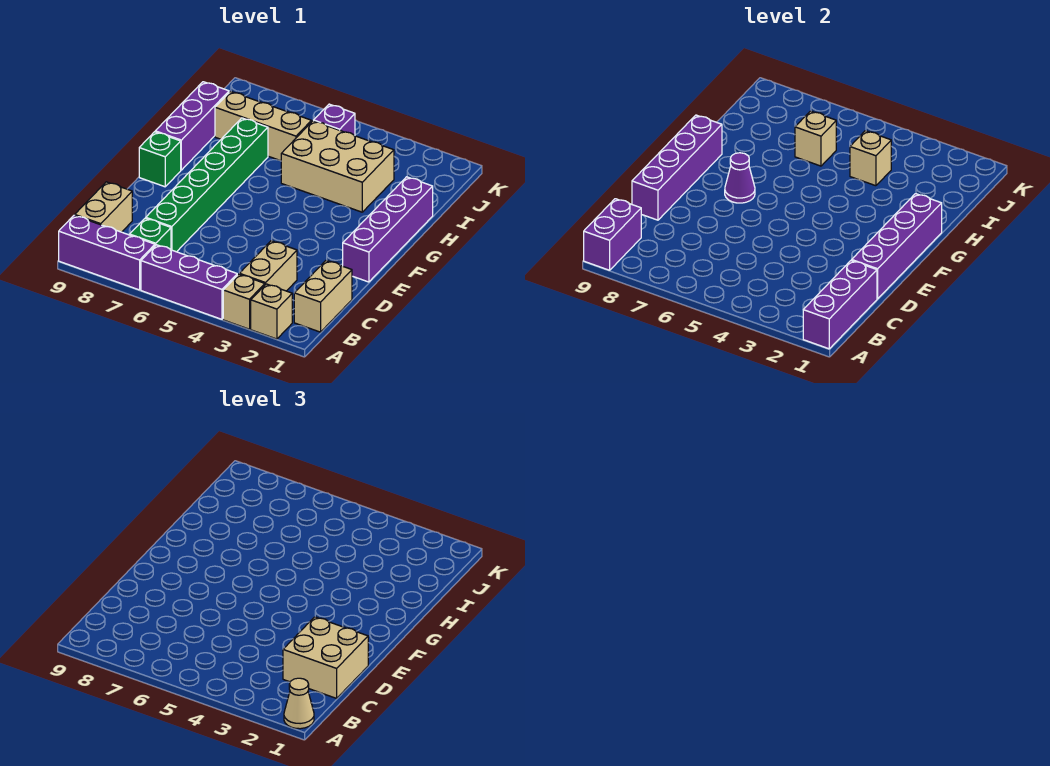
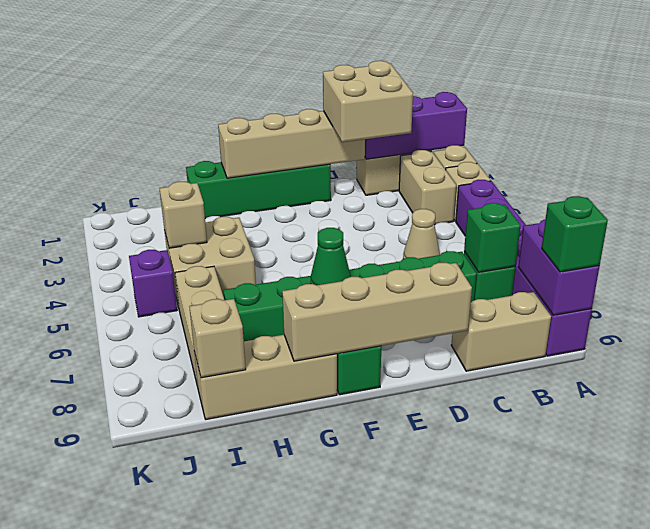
tan 1x1 cone [284,678,314,729] -> tan 1x1 cone moved to [403,209,440,259]
purple 1x2 brick [584,199,641,270] -> purple 1x2 brick turned to [518,220,600,315]
none -> green 1x1 brick [542,196,608,272]
tan 1x2 brick [239,241,297,291] -> tan 1x2 brick turned to [399,150,456,225]
none -> green 1x1 brick [464,203,521,272]
purple 1x4 brick [852,194,942,299] -> tan 1x4 brick [218,109,365,178]
purple 1x4 brick [632,115,722,220] -> tan 1x4 brick [282,263,472,361]
purple 1x4 brick [343,177,433,282] -> green 1x4 brick [186,161,331,219]
purple 1x1 cone [725,153,755,203] -> green 1x1 cone [311,228,351,285]
purple 1x3 brick [155,82,229,170] -> tan 1x3 brick [194,335,337,419]
tan 2x3 brick [281,121,394,212] -> tan 2x2 brick [164,217,256,308]
tan 1x1 brick [795,111,836,166] -> tan 1x1 brick moved to [189,299,246,378]

